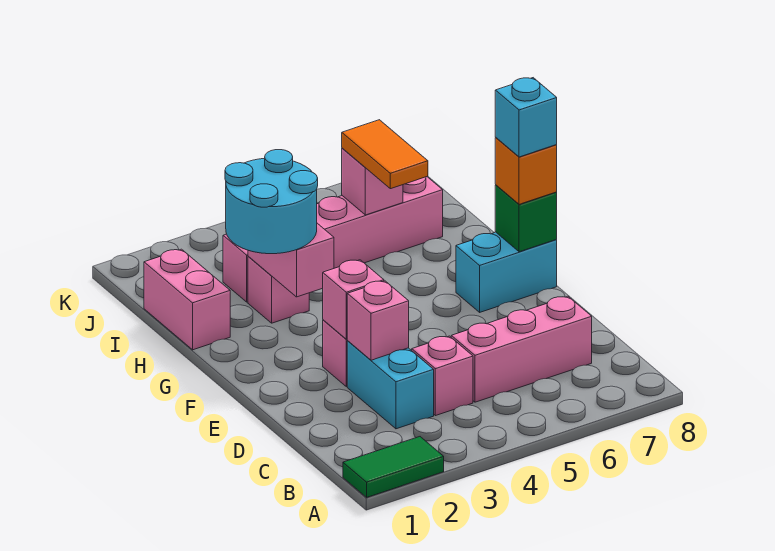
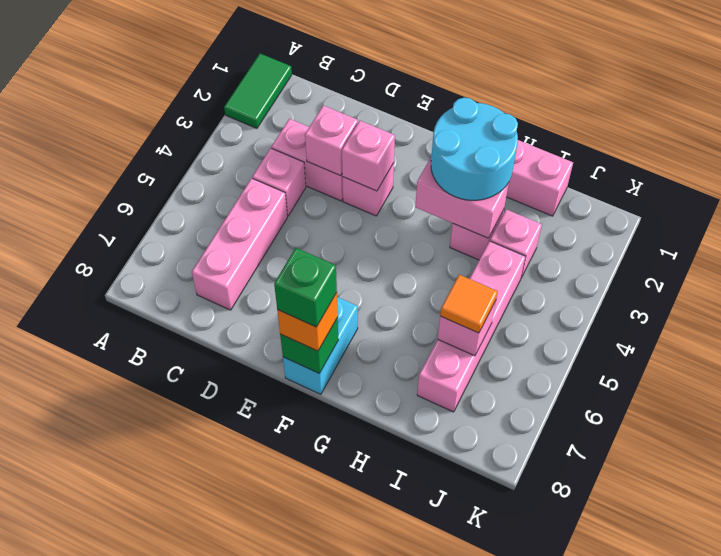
cyan 1x2 brick [347,341,434,429] -> pink 1x2 brick [272,119,343,201]
cyan 1x1 brick [495,78,557,157] -> green 1x1 brick [274,248,337,327]
orange 1x2 tile [342,120,428,189] -> orange 1x1 tile [440,275,498,333]

